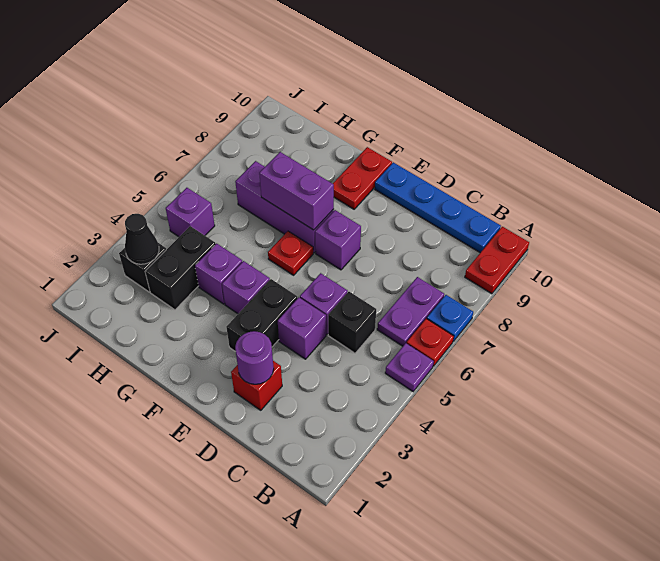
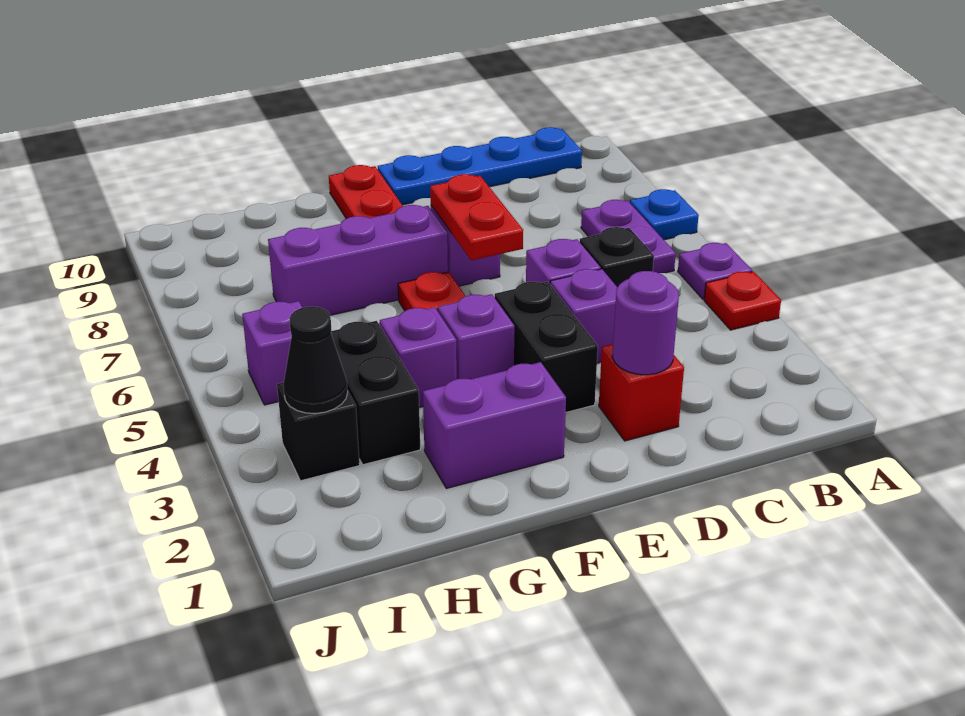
red 1x1 plate [407,319,454,366] -> red 1x1 plate moved to [704,271,781,330]
red 1x2 plate [465,227,529,294] -> red 1x2 plate moved to [430,174,523,260]
purple 1x2 brick [259,152,334,230] -> purple 1x2 brick moved to [423,362,566,489]

